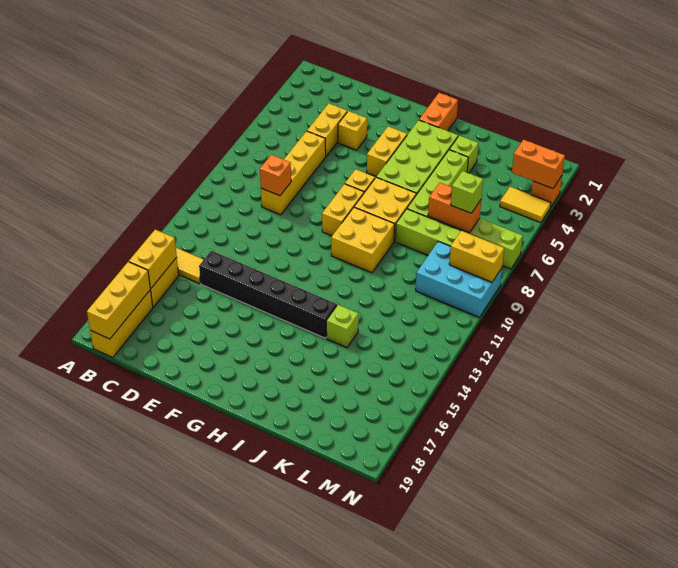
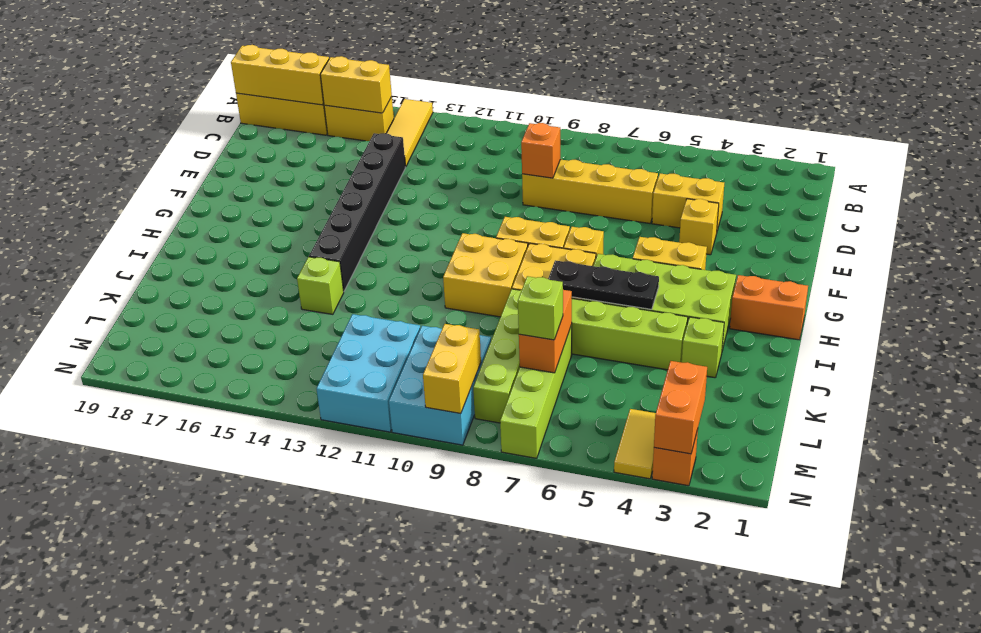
none -> black 1x3 plate [548,260,659,309]
none -> cyan 2x3 brick [317,314,420,432]

